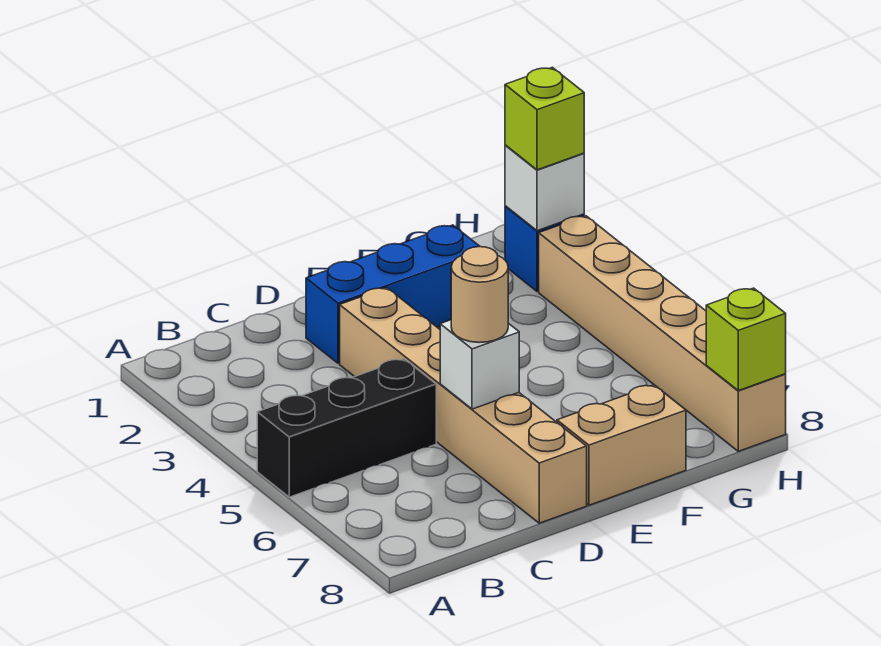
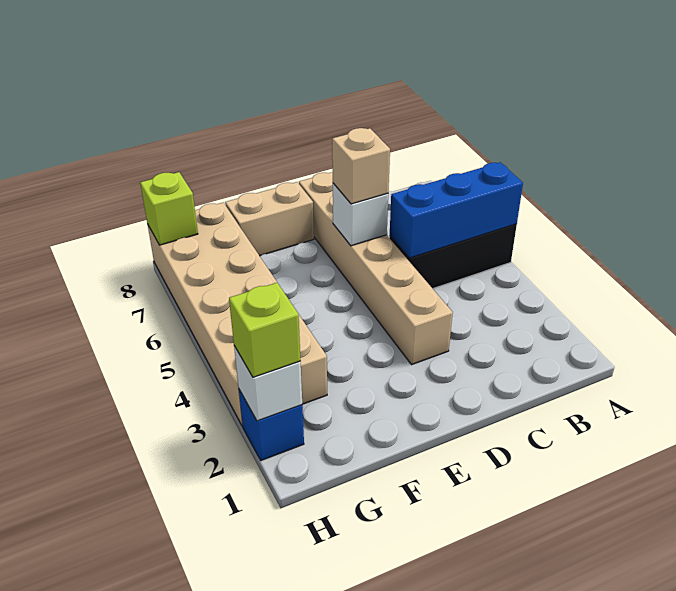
blue 1x3 brick [306,225,480,363] -> blue 1x3 brick moved to [390,162,523,258]
tan 1x1 round brick [451,247,508,342] -> tan 1x1 brick [332,128,390,204]
tan 1x6 brick [539,216,786,451] -> tan 2x6 brick [148,203,327,426]

